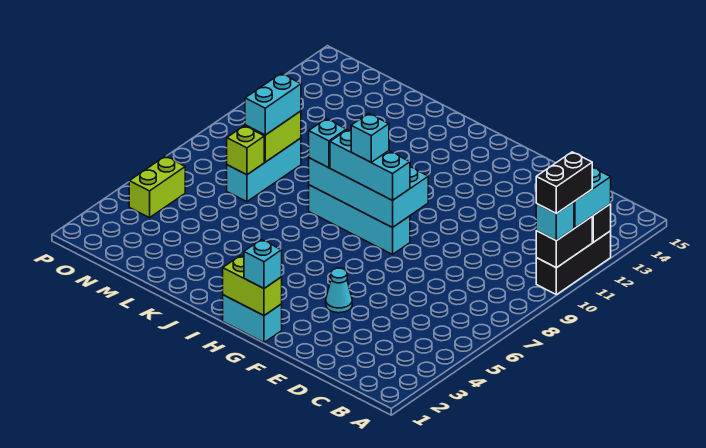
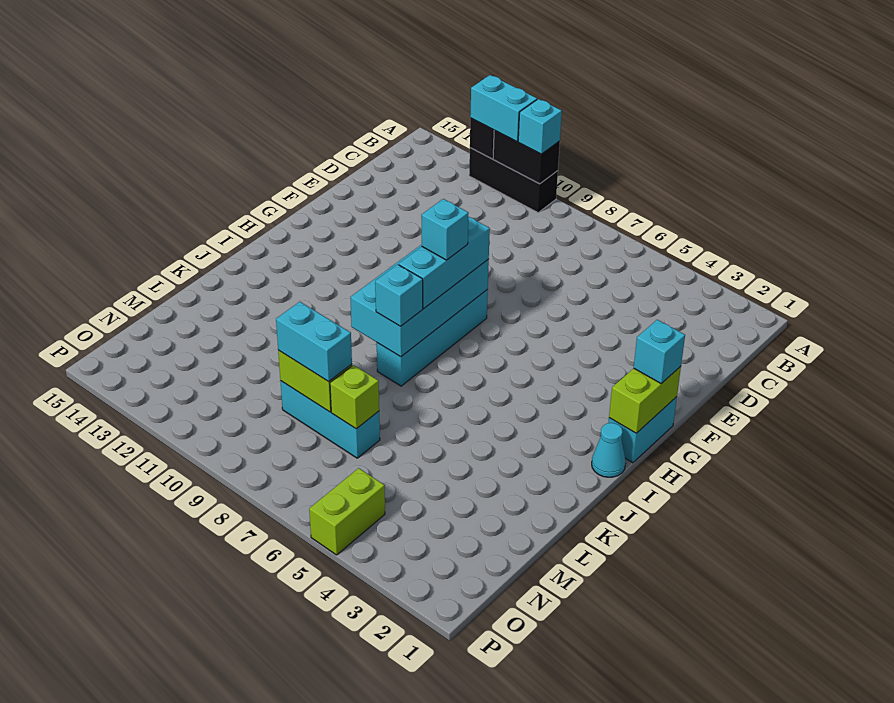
black 1x2 brick [536,152,592,214] -> none
cyan 1x1 cone [326,268,352,313] -> cyan 1x1 cone moved to [592,423,626,477]
lime 1x2 brick [129,156,185,218] -> lime 1x2 brick turned to [309,468,385,555]

